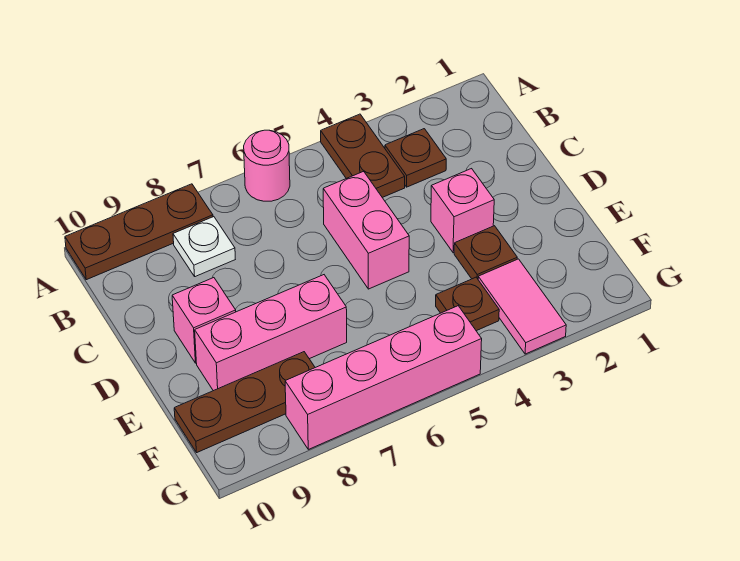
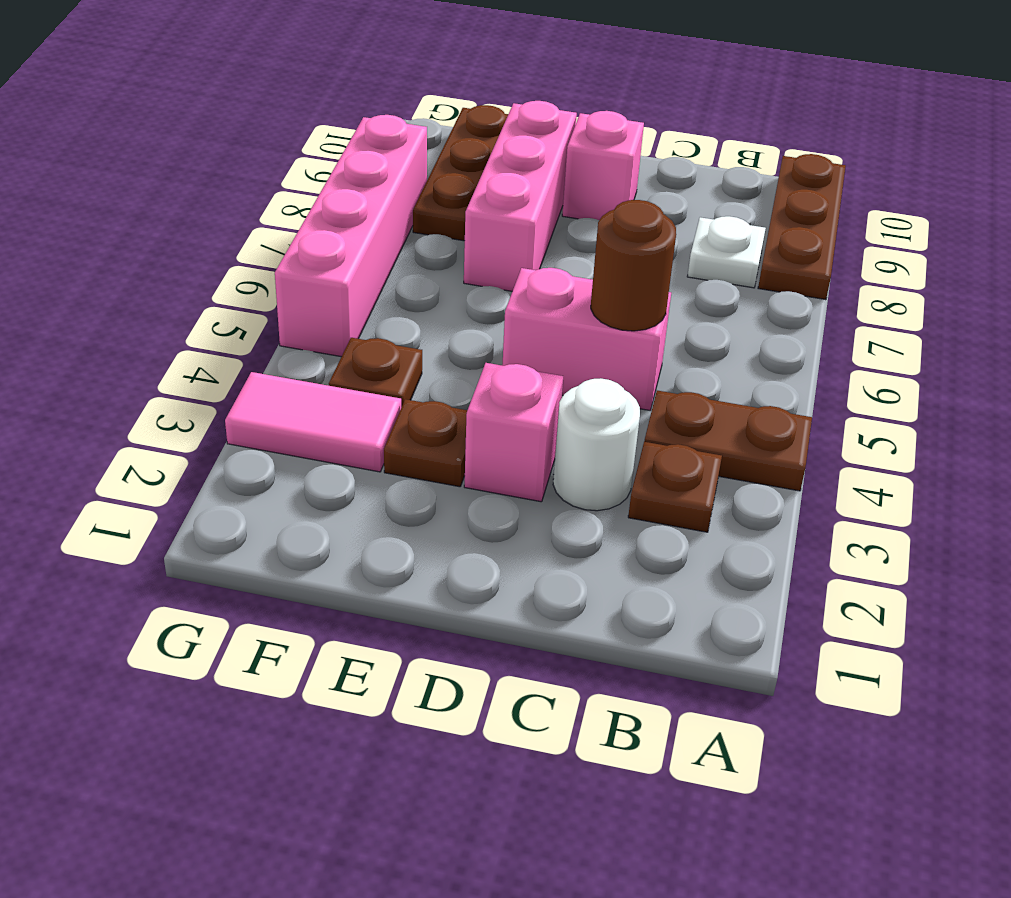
pink 1x1 round brick [244,130,290,201] -> none
none -> white 1x1 round brick [553,378,640,511]
none -> brown 1x1 round brick [591,200,676,331]

